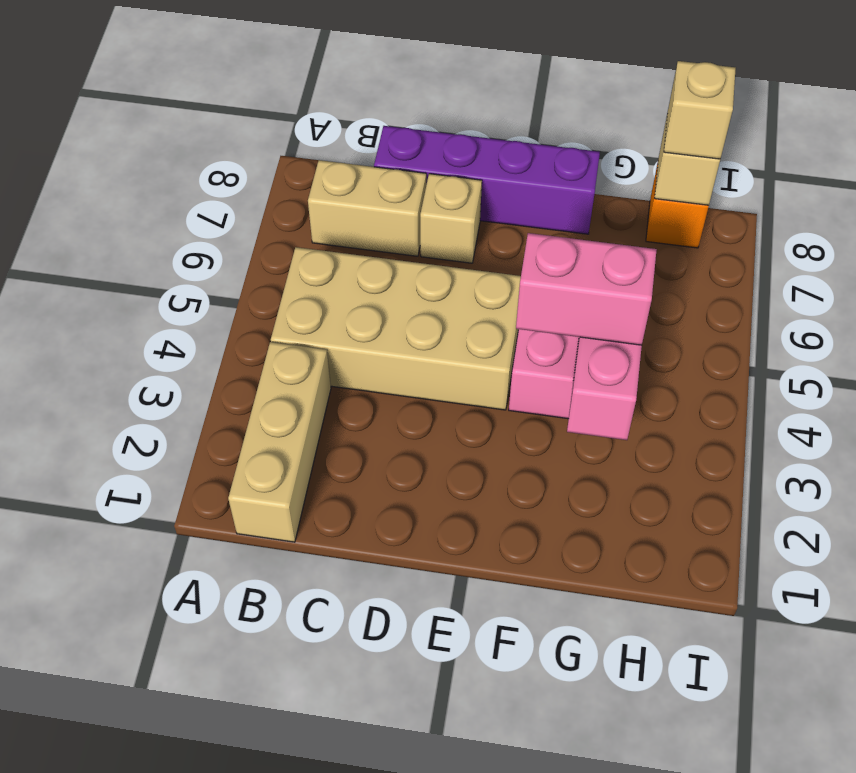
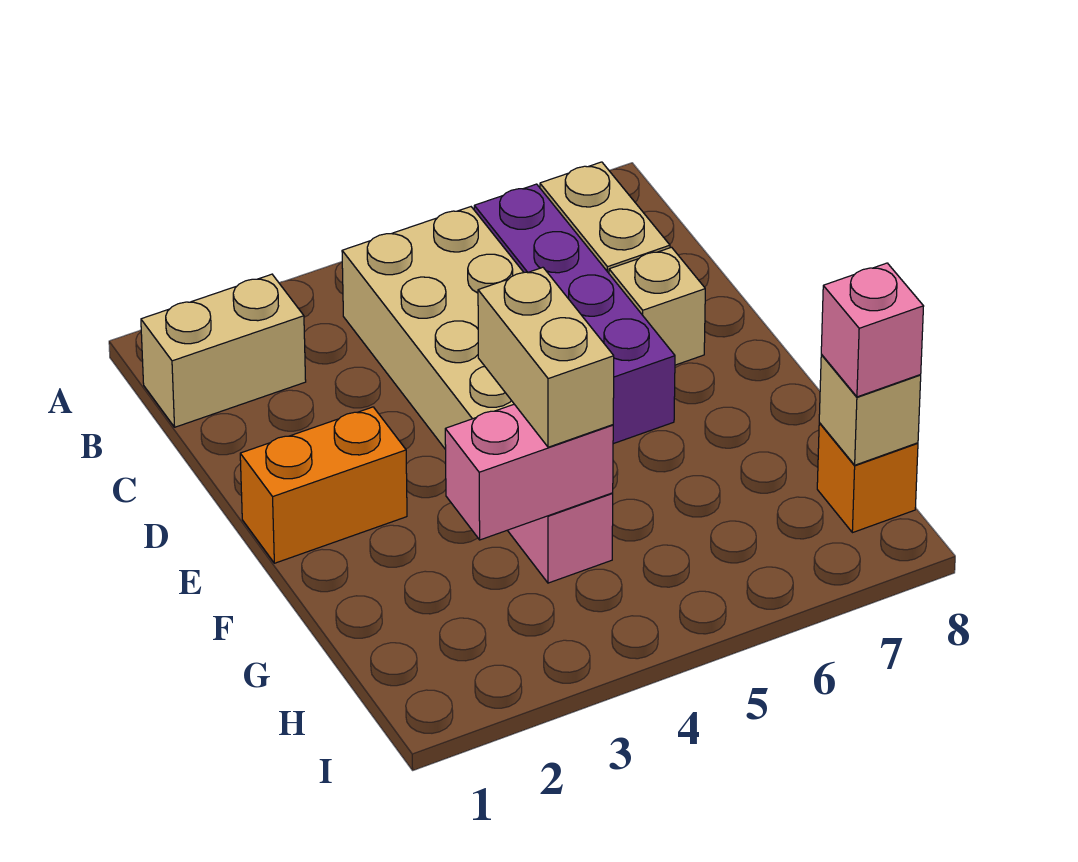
tan 1x3 brick [228,342,331,542] -> tan 1x2 brick [141,274,306,427]
purple 1x4 brick [374,126,600,234] -> purple 1x4 brick moved to [474,184,675,444]
none -> orange 1x2 brick [240,407,407,563]
pink 1x2 brick [516,233,657,345] -> tan 1x2 brick [478,267,614,447]
tan 1x1 brick [664,61,736,159] -> pink 1x1 brick [821,263,924,397]

